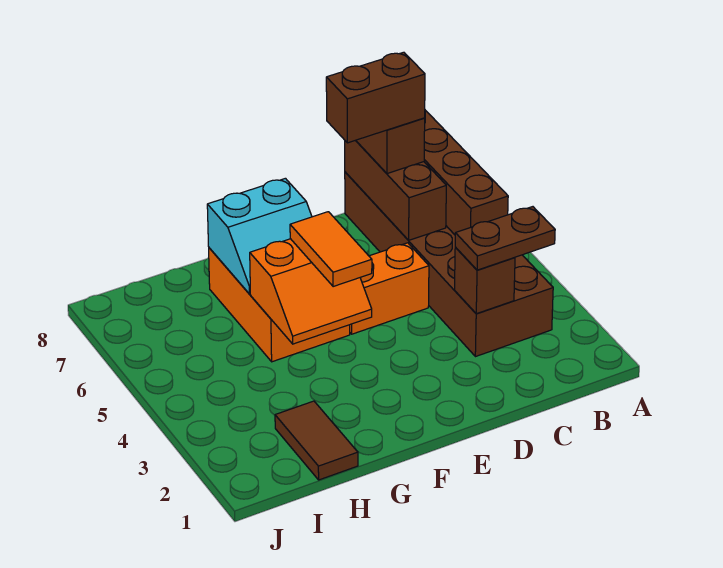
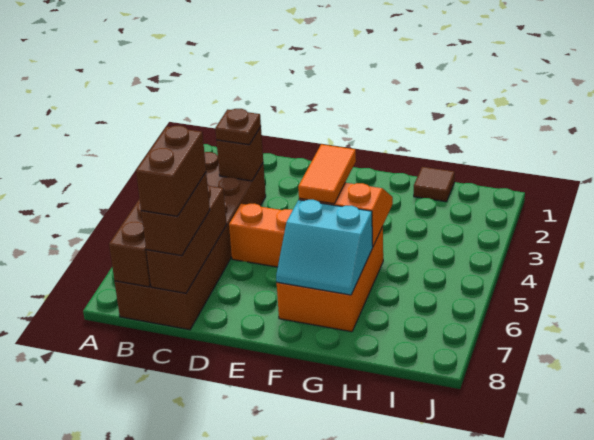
brown 1x2 plate [455,207,555,270] -> brown 1x1 plate [215,109,261,145]
brown 1x2 brick [326,52,425,143] -> brown 1x2 brick turned to [136,126,206,216]
cyan 2x2 slope [207,178,312,294] -> cyan 2x2 slope turned to [276,200,373,295]
brown 1x2 tile [275,401,358,480] -> brown 1x1 tile [414,167,455,202]

